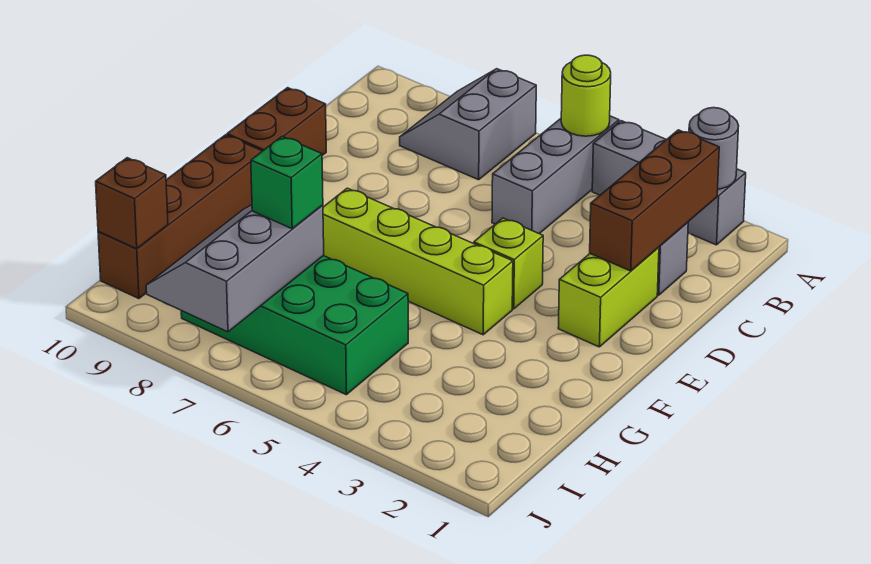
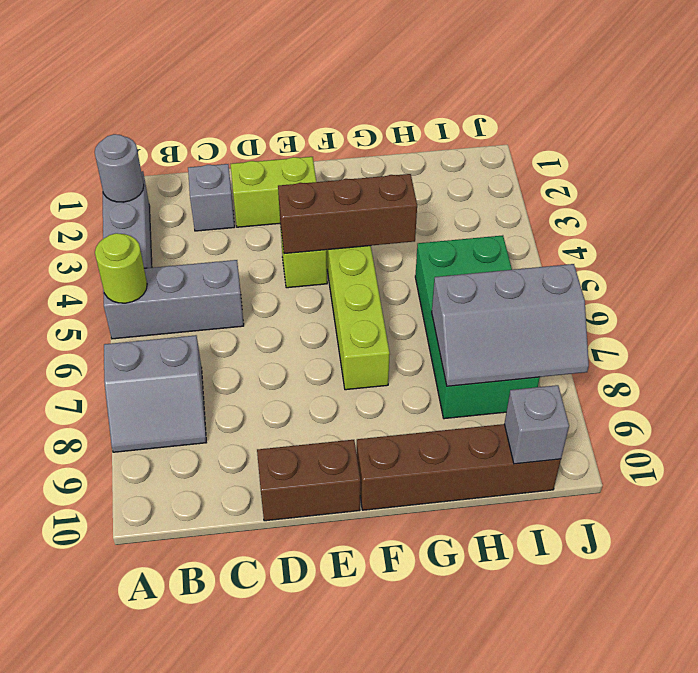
brown 1x3 brick [590,130,719,271] -> brown 1x3 brick moved to [278,174,417,254]
green 1x1 brick [251,136,323,229] -> none
brown 1x1 brick [96,158,168,249] -> grey 1x1 brick [504,385,569,464]

